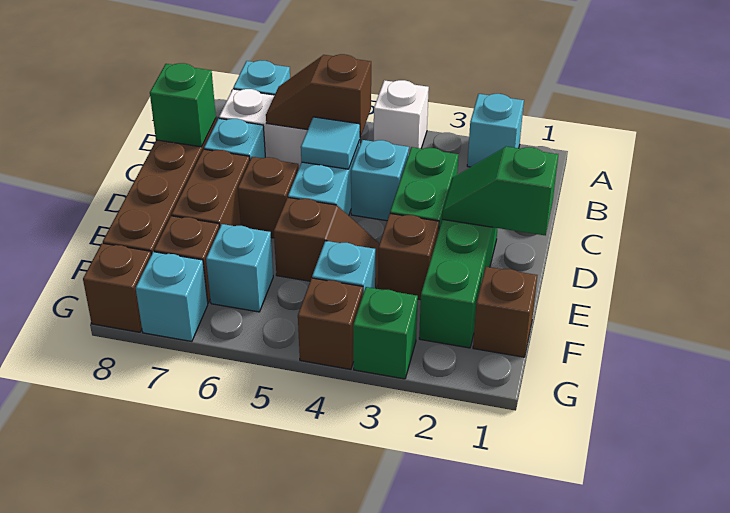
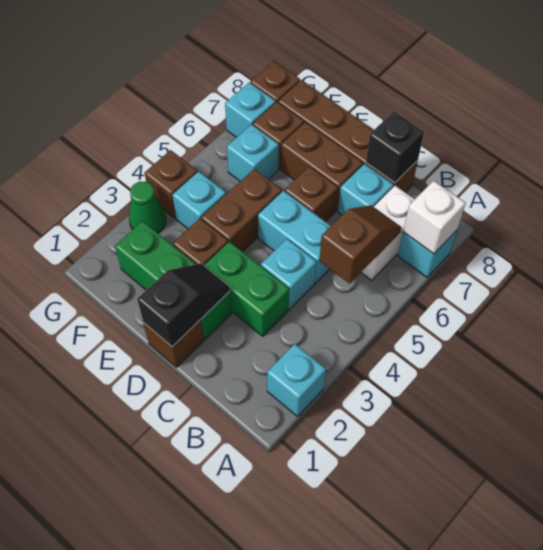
white 1x1 brick [374,80,429,153] -> white 1x1 brick moved to [403,181,466,254]
cyan 1x1 tile [301,117,360,169] -> none
green 1x1 brick [150,63,216,147] -> black 1x1 brick [366,111,424,183]
green 1x2 slope [442,147,558,235] -> black 1x2 slope [137,263,230,347]
brown 1x2 slope [274,197,379,289] -> brown 1x2 brick [201,169,282,252]
brown 1x1 brick [473,267,537,357] -> brown 1x1 brick moved to [144,320,204,367]
green 1x1 brick [353,287,418,379] -> green 1x1 cone [129,182,166,233]

